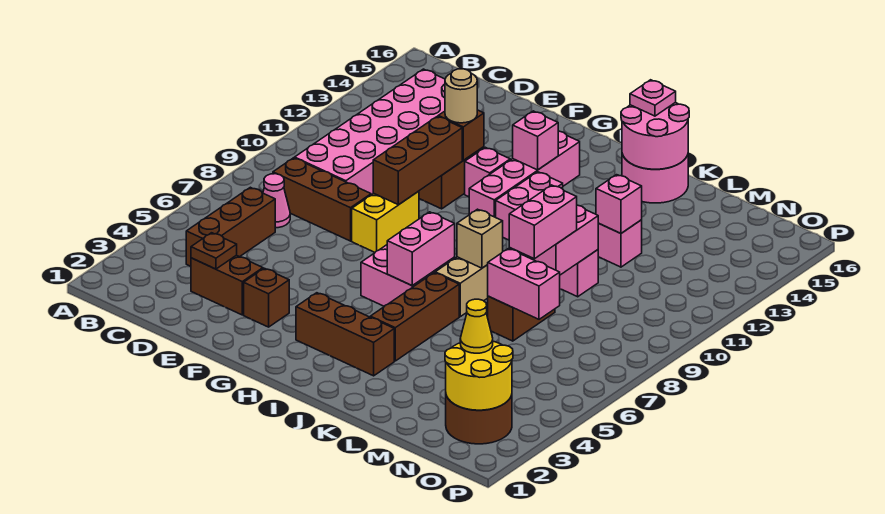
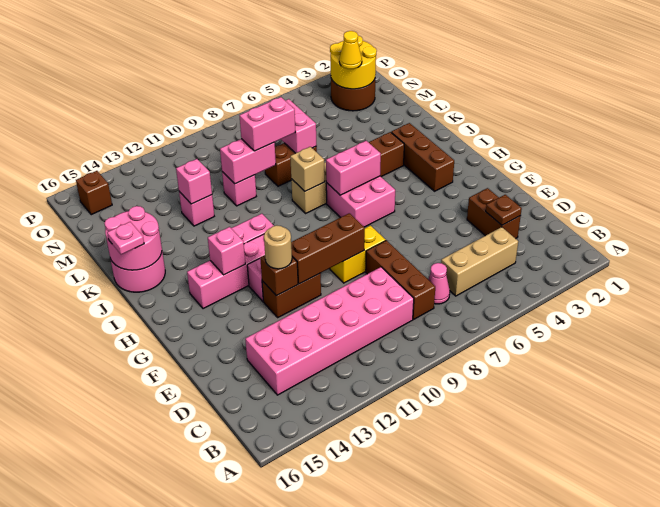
brown 1x3 brick [186,187,275,266] -> tan 1x3 brick [441,227,518,296]
brown 1x1 brick [244,268,289,327] -> brown 1x1 brick moved to [76,171,112,215]

